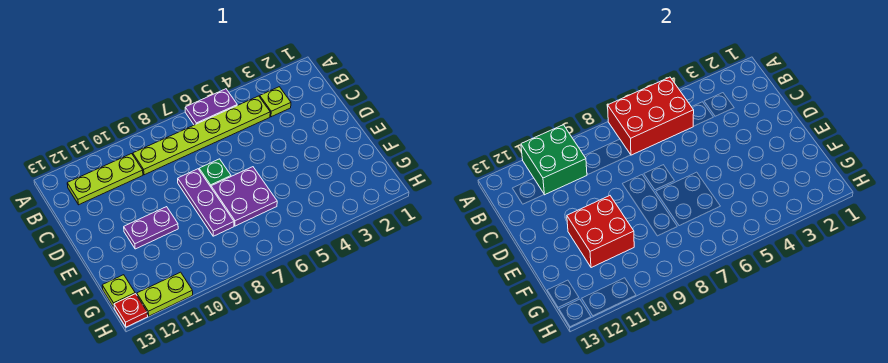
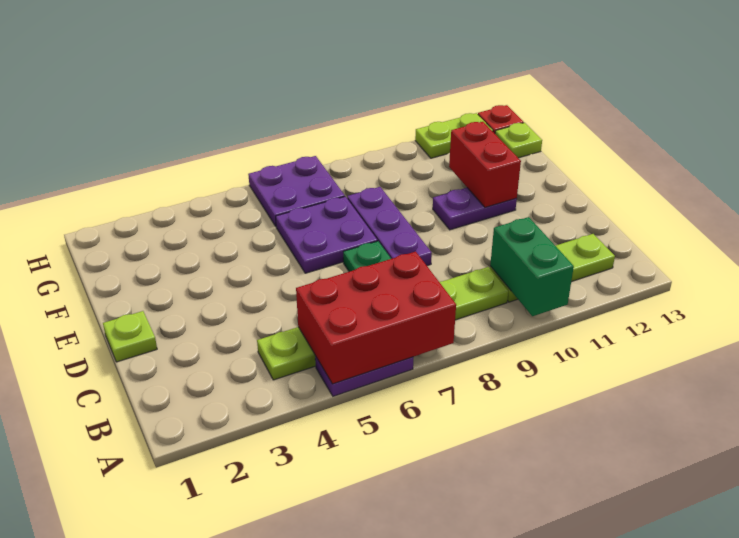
green 2x2 brick [521,125,587,195] -> green 1x2 brick [490,217,574,316]
lime 1x1 plate [260,87,291,117] -> lime 1x1 plate moved to [103,311,157,362]
red 2x2 brick [567,196,634,268] -> red 1x2 brick [449,122,521,207]
none -> purple 2x2 plate [248,156,345,226]

